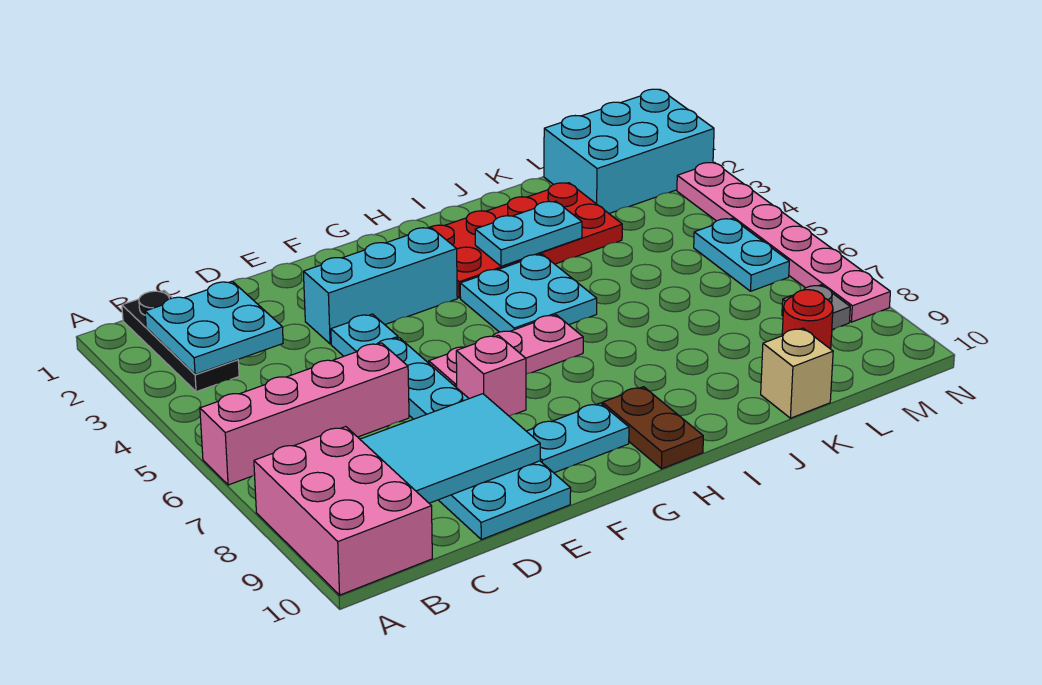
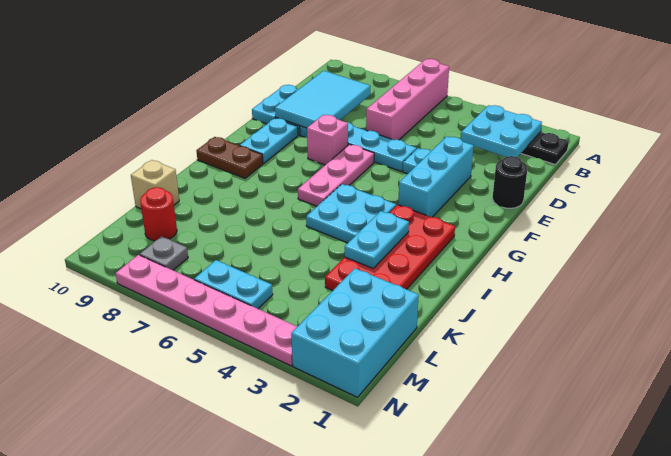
pink 2x3 brick [254,427,432,595] -> none
none -> black 1x1 round brick [493,156,527,208]

